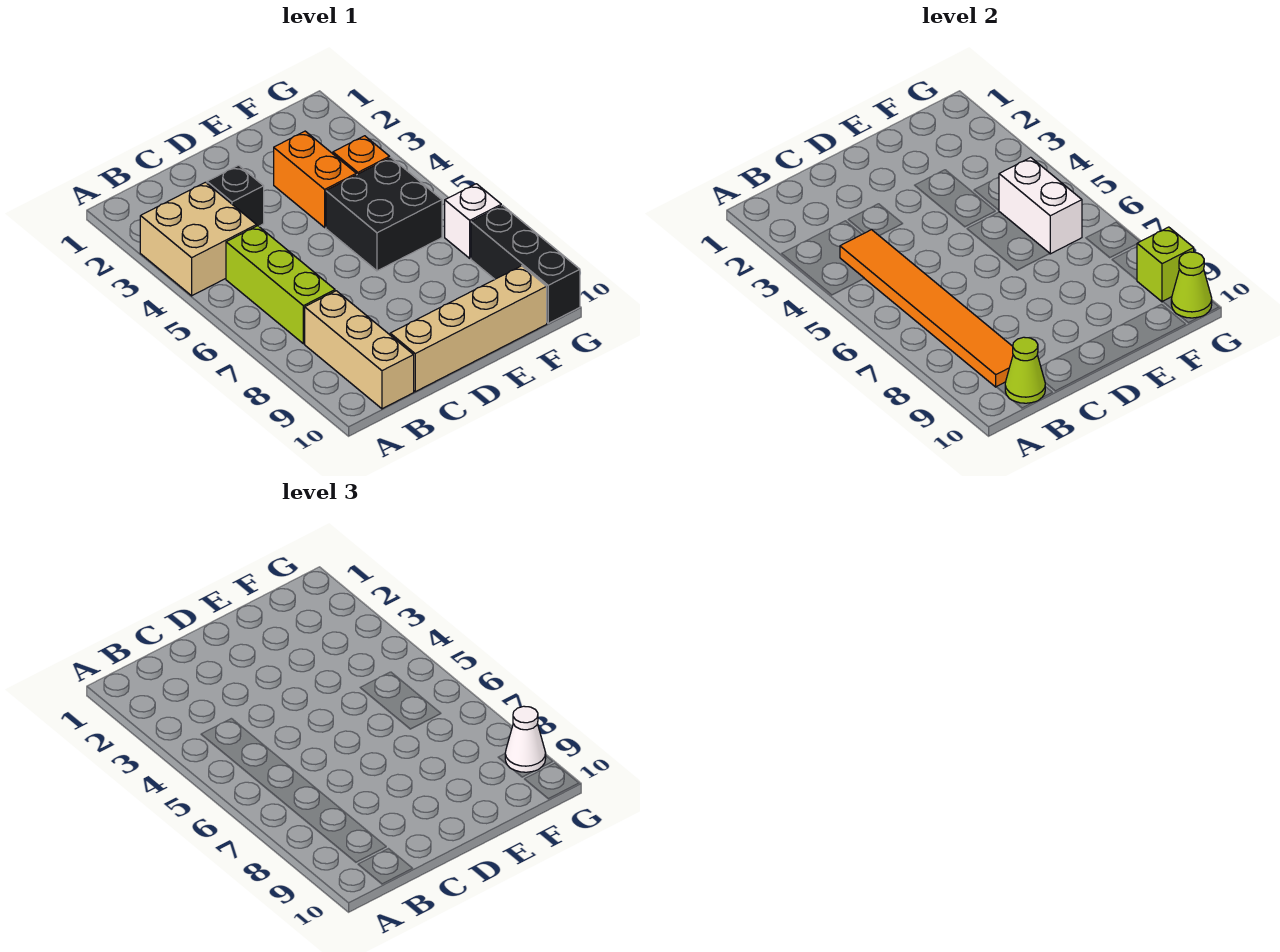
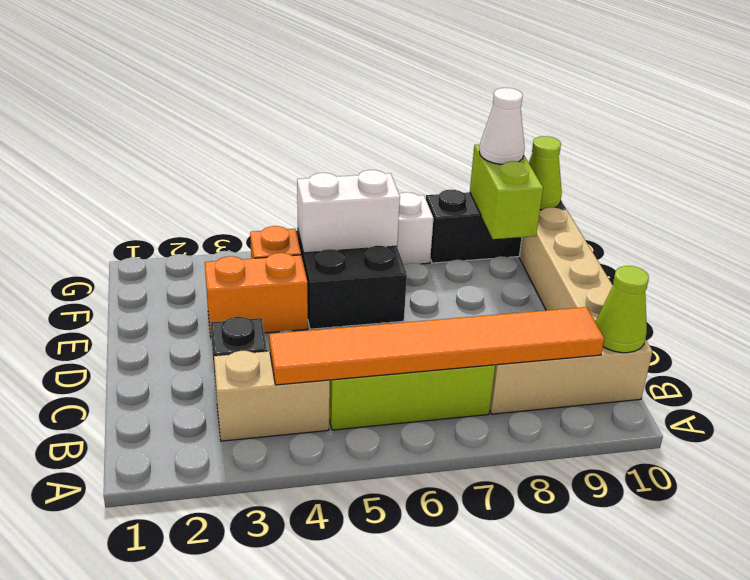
tan 2x2 brick [140,182,257,296] -> tan 1x2 brick [214,351,330,441]
lime 1x1 brick [1137,227,1194,302] -> lime 1x2 brick [470,145,543,239]

